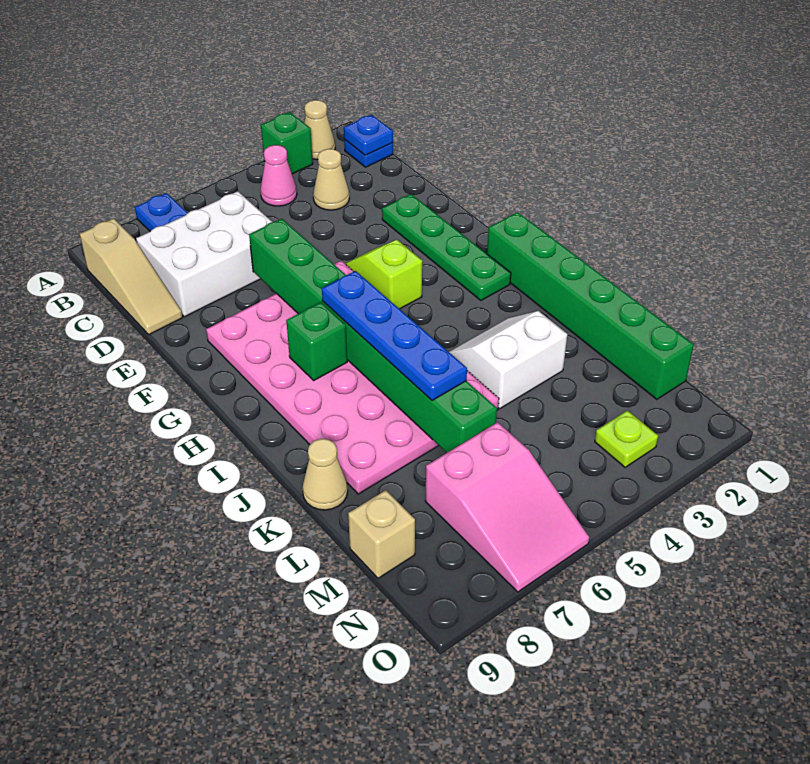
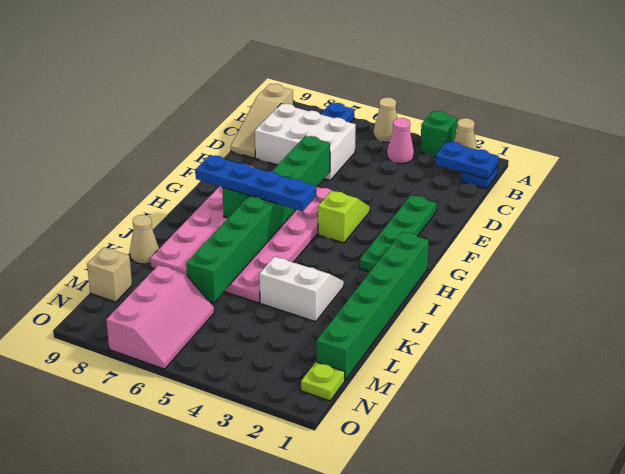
blue 1x1 plate [344,115,393,155] -> blue 1x2 plate [435,142,499,179]
tan 1x1 cone [313,149,349,210] -> tan 1x1 cone moved to [374,97,398,142]
blue 1x4 plate [322,271,467,401] -> blue 1x4 plate turned to [195,155,316,211]
pink 2x3 slope [425,422,589,592] -> pink 2x3 slope turned to [106,265,214,369]
lime 1x1 plate [595,411,658,467] -> lime 1x1 plate moved to [301,362,345,401]

